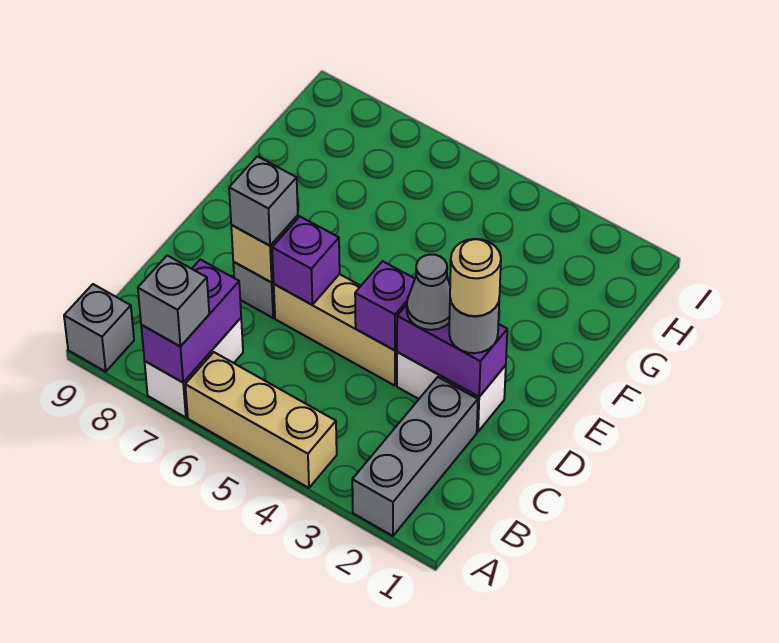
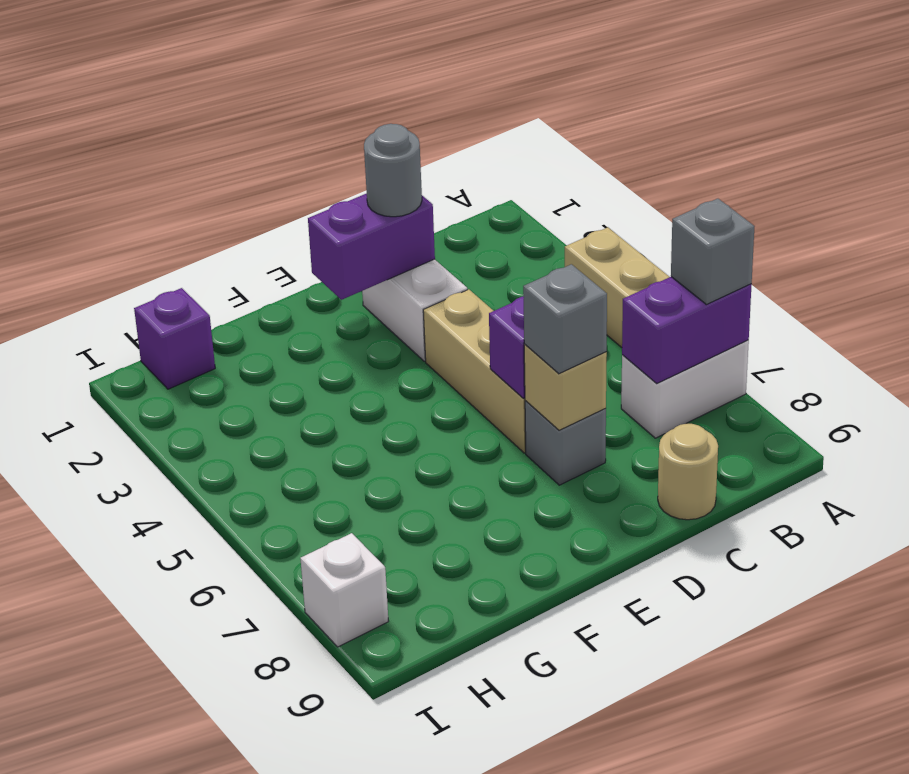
grey 1x3 brick [352,377,478,536] -> none
grey 1x1 brick [64,284,134,372] -> none
purple 1x2 brick [397,305,507,397] -> purple 1x2 brick turned to [308,193,435,300]
tan 1x1 round brick [450,239,501,316] -> tan 1x1 round brick moved to [658,424,718,520]
grey 1x1 cone [407,254,450,330] -> none
purple 1x1 brick [355,261,415,350] -> purple 1x1 brick moved to [134,288,215,389]
none -> white 1x1 brick [300,533,389,647]

